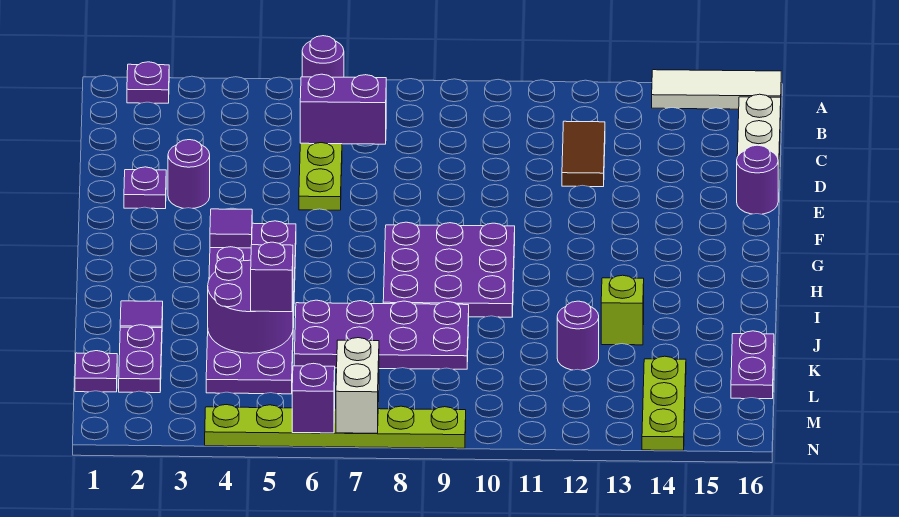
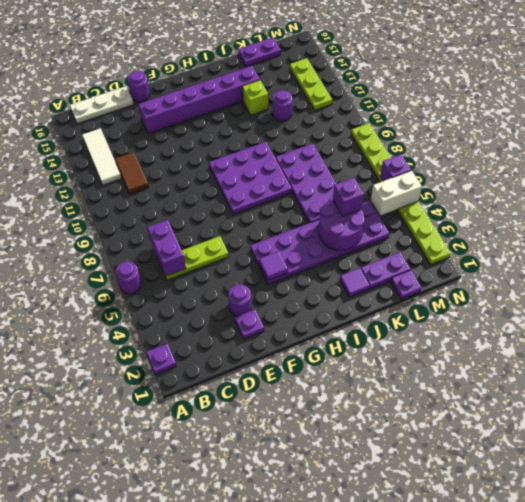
white 1x3 tile [652,70,781,109] -> white 1x3 tile moved to [82,128,122,185]
brown 1x2 tile [562,121,605,187] -> brown 1x2 tile turned to [115,152,149,194]
none -> purple 1x6 brick [139,66,260,134]
lime 1x3 plate [642,356,686,450] -> lime 1x3 plate turned to [290,58,332,110]
white 1x2 brick [336,338,379,433] -> white 1x2 brick moved to [371,171,422,215]
lime 1x6 plate [205,405,466,448] -> lime 1x8 plate [351,123,451,265]

